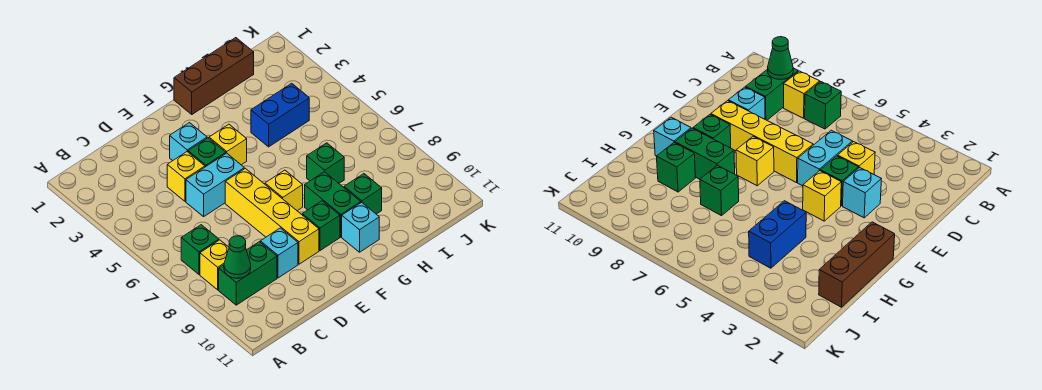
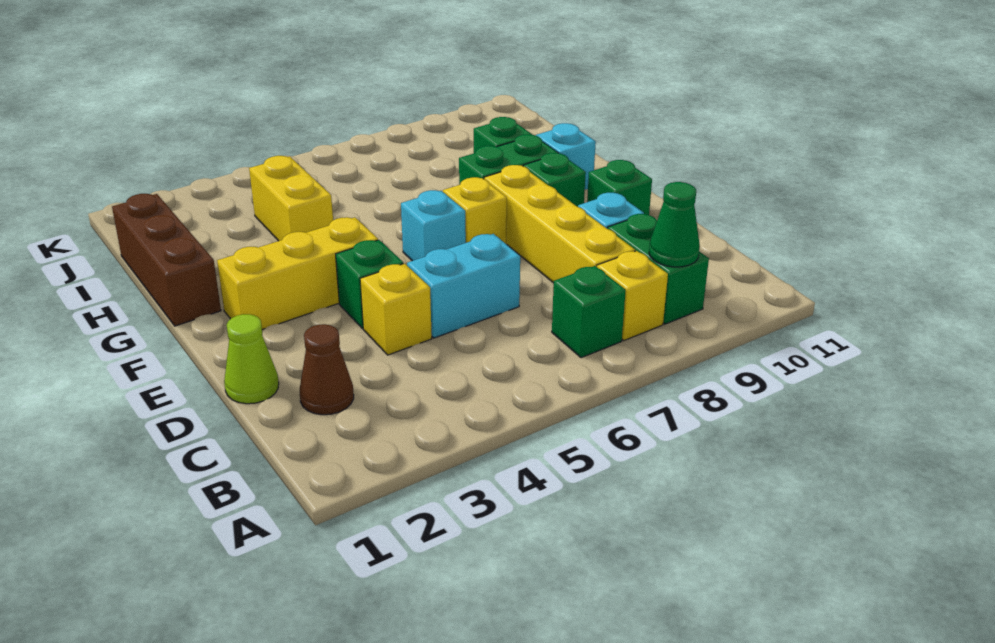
none -> brown 1x1 cone [300,324,354,415]
none -> lime 1x1 cone [224,314,279,404]
cyan 1x2 brick [186,153,244,217] -> cyan 1x2 brick turned to [407,234,520,338]
cyan 1x1 brick [170,123,207,161] -> cyan 1x1 brick moved to [401,190,466,261]
yellow 1x4 brick [225,168,319,264] -> yellow 1x4 brick turned to [484,165,635,283]
yellow 1x1 brick [209,124,247,165] -> yellow 1x3 brick [217,217,378,330]
blue 1x2 brick [251,83,309,147] -> yellow 1x2 brick [249,156,333,241]
green 1x1 brick [307,143,344,183] -> green 1x1 brick moved to [587,160,652,215]

